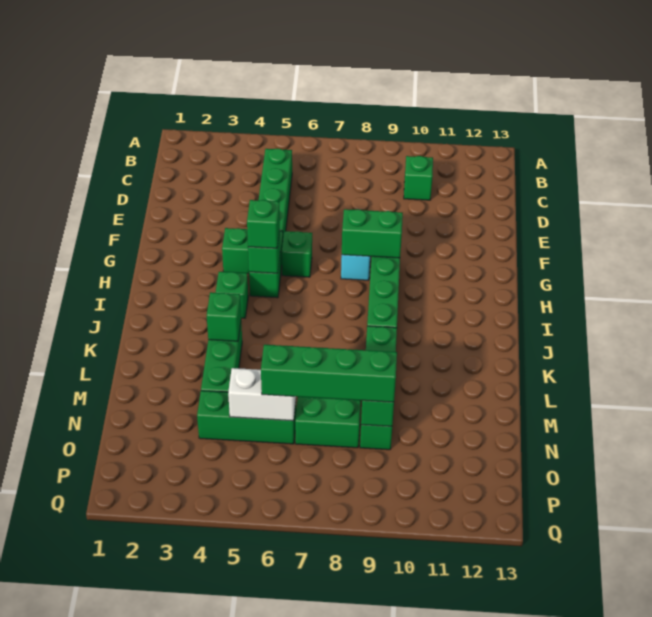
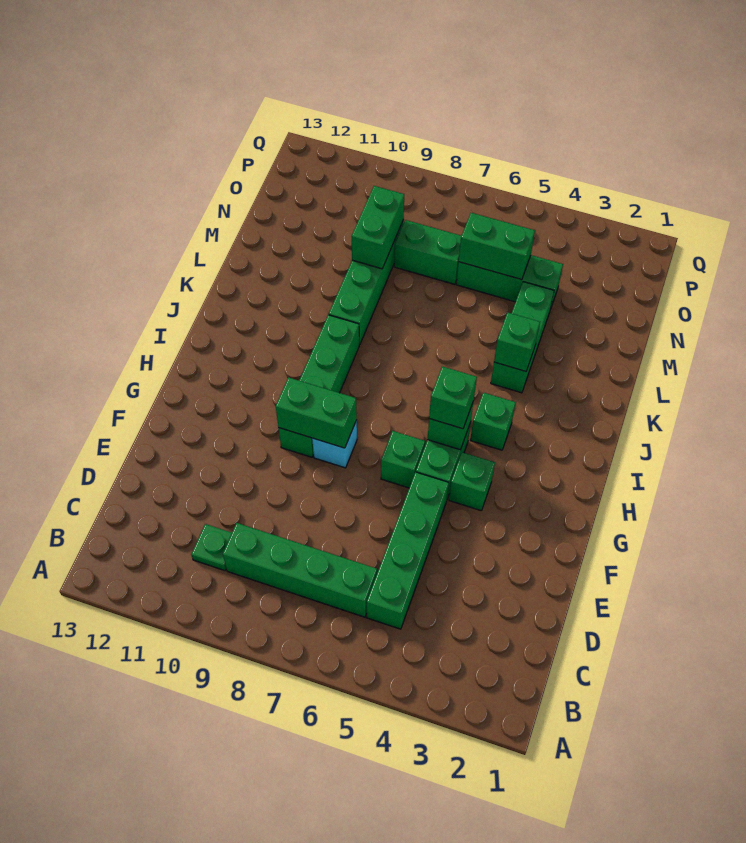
green 1x1 brick [404,156,433,200] -> green 1x1 plate [191,524,232,571]
white 1x2 brick [228,368,296,421] -> green 1x2 brick [459,213,535,280]
green 1x4 brick [261,345,397,402] -> green 1x4 brick moved to [223,523,377,617]

